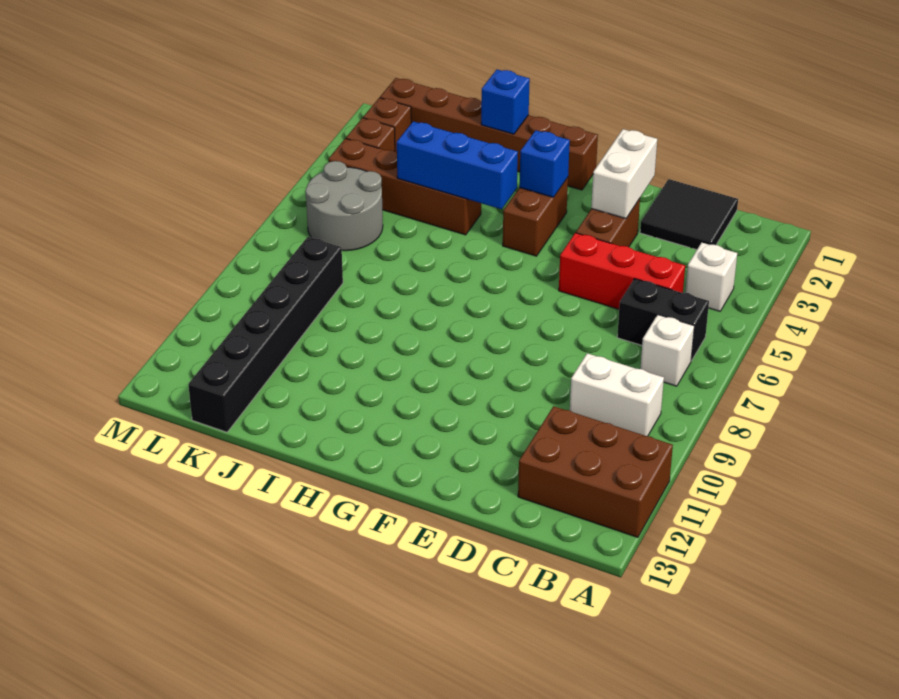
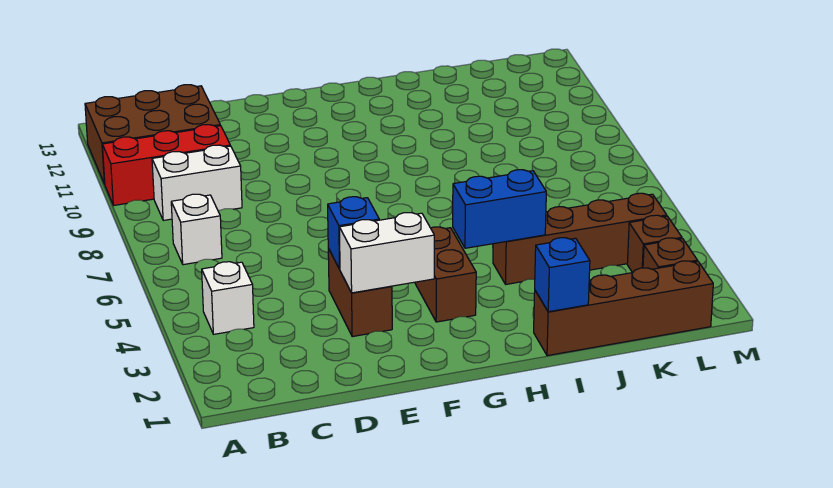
black 1x2 brick [617,279,709,361] -> none
black 2x2 tile [640,179,738,250] -> none
red 1x3 brick [559,233,685,309] -> red 1x3 brick moved to [102,125,230,205]
white 1x2 brick [591,129,657,219] -> white 1x2 brick turned to [339,213,434,293]
brown 1x6 brick [380,78,598,190] -> brown 1x4 brick [534,261,713,356]
blue 1x1 brick [519,130,570,197] -> blue 1x1 brick moved to [328,197,379,269]
blue 1x3 brick [397,121,518,209] -> blue 1x2 brick [453,170,546,248]
grey 2x2 round brick [305,161,383,251] -> none
black 1x6 brick [188,237,343,432] -> none

